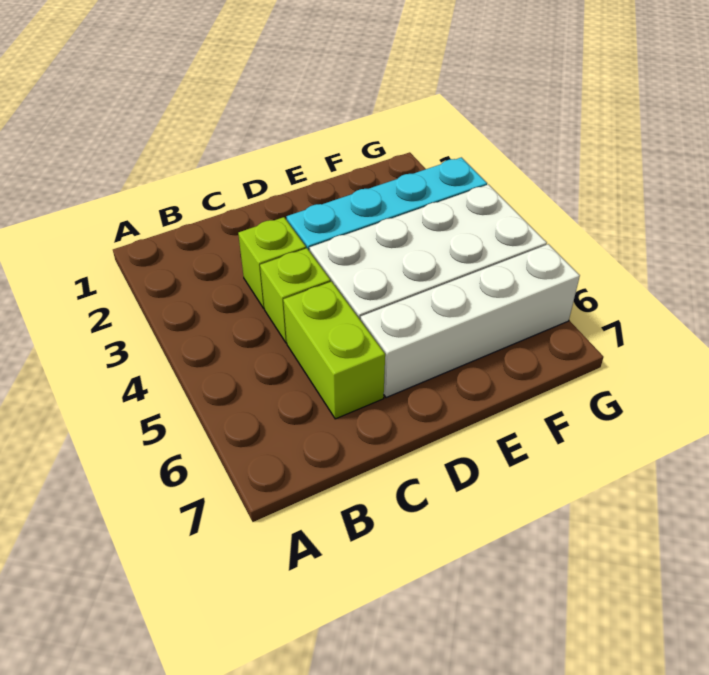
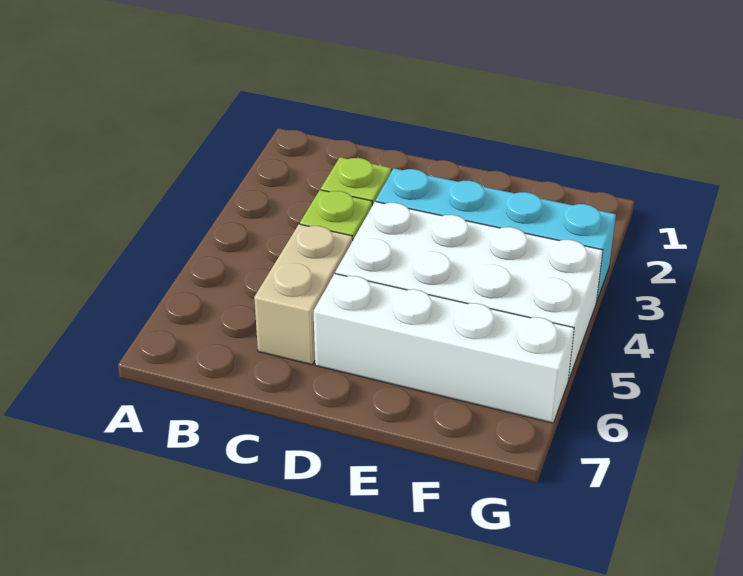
lime 1x2 brick [283,281,385,419] -> tan 1x2 brick [254,224,353,365]

